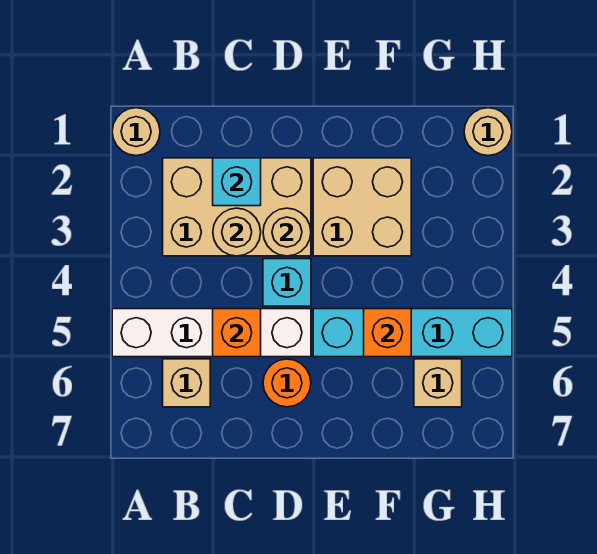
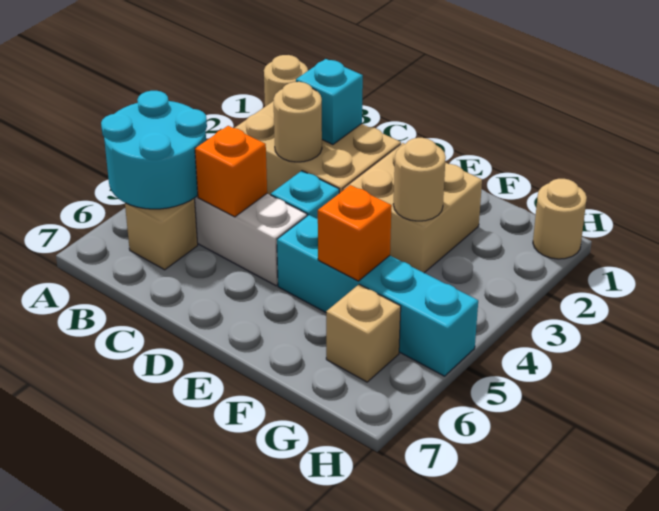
none -> cyan 2x2 round brick [101,91,207,209]
tan 1x1 round brick [263,208,311,256] -> tan 1x1 round brick moved to [393,138,446,221]
orange 1x1 round brick [263,359,311,407] -> none

